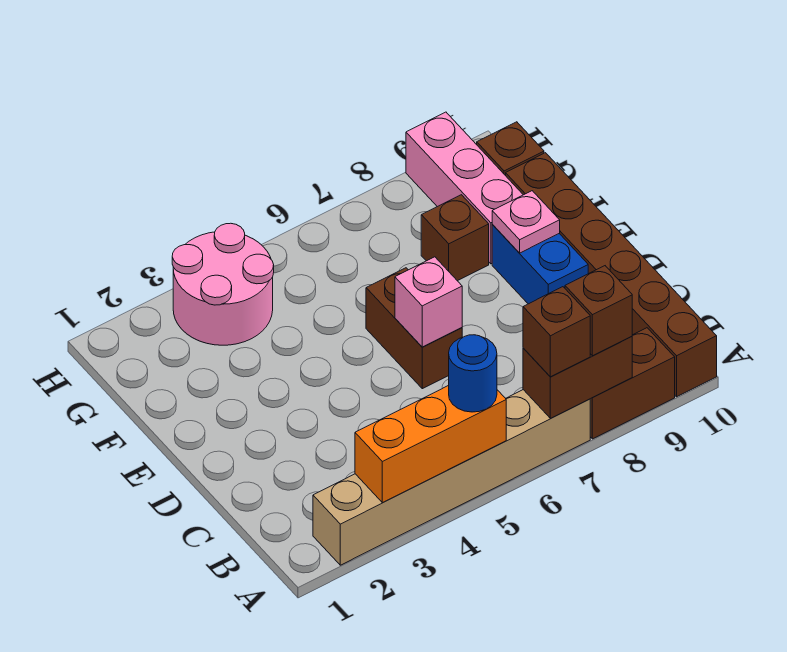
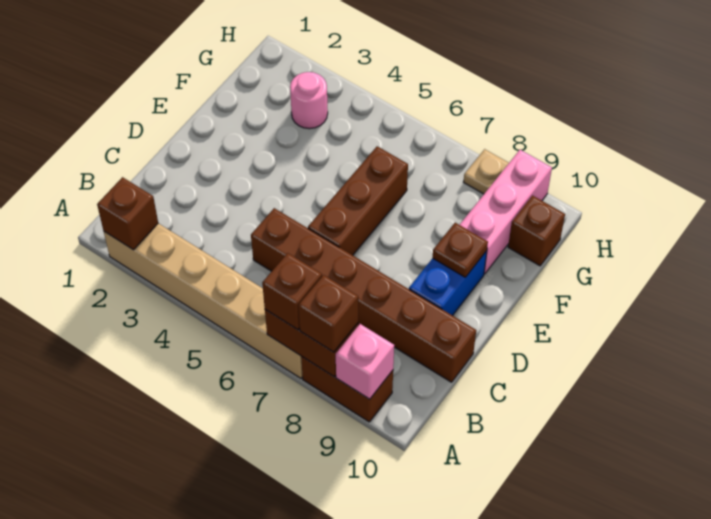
orange 1x3 brick [355,385,506,503] -> none
blue 1x1 round brick [449,335,497,412] -> none
brown 1x6 brick [506,153,717,397] -> brown 1x6 brick turned to [251,208,476,382]
brown 1x2 brick [366,268,462,389] -> brown 1x3 brick [308,146,408,255]
pink 1x1 brick [395,257,462,347] -> pink 1x1 brick moved to [336,324,394,399]
pink 1x1 plate [492,191,560,253] -> brown 1x1 plate [433,223,488,277]
brown 1x1 brick [421,195,489,281] -> brown 1x1 brick moved to [97,177,158,250]
pink 2x2 round brick [172,223,274,345] -> pink 1x1 round brick [290,72,328,129]
none -> tan 1x1 plate [464,149,509,194]

